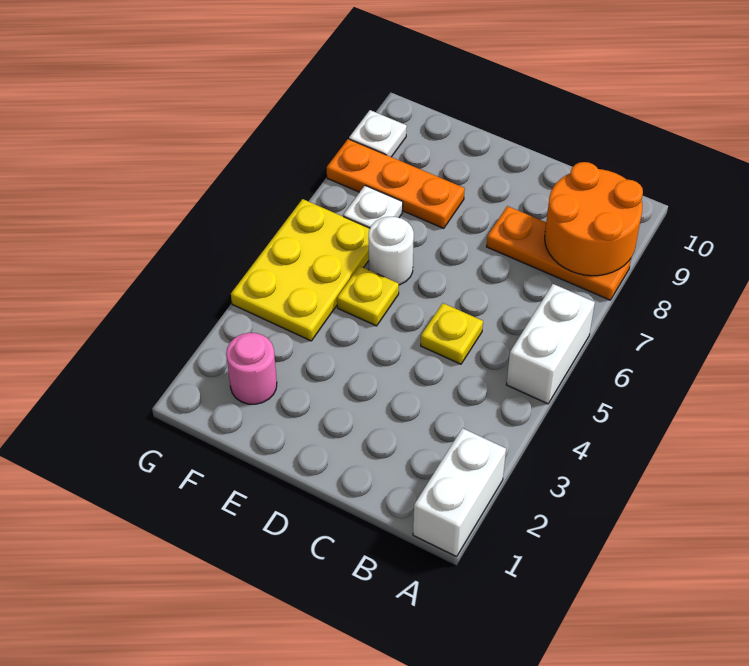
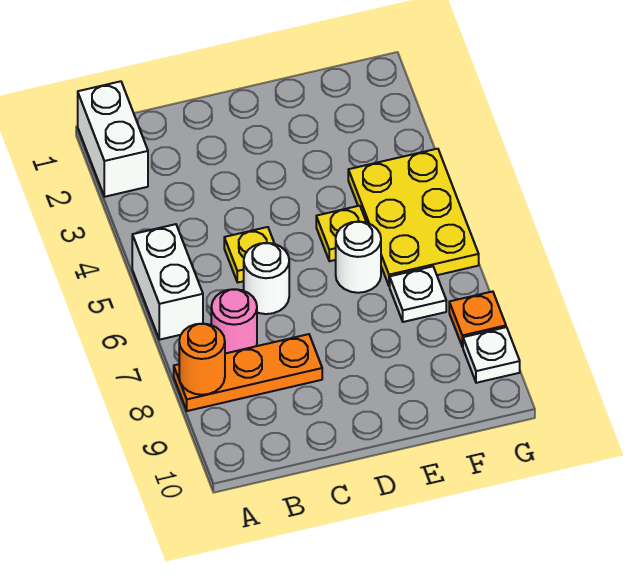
orange 2x2 round brick [545,162,643,276] -> orange 1x1 round brick [179,324,225,395]
none -> white 1x1 round brick [244,243,289,314]
orange 1x3 plate [327,139,465,228] -> orange 1x1 plate [449,291,506,347]
pink 1x1 round brick [226,333,277,404] -> pink 1x1 round brick moved to [211,289,257,353]

